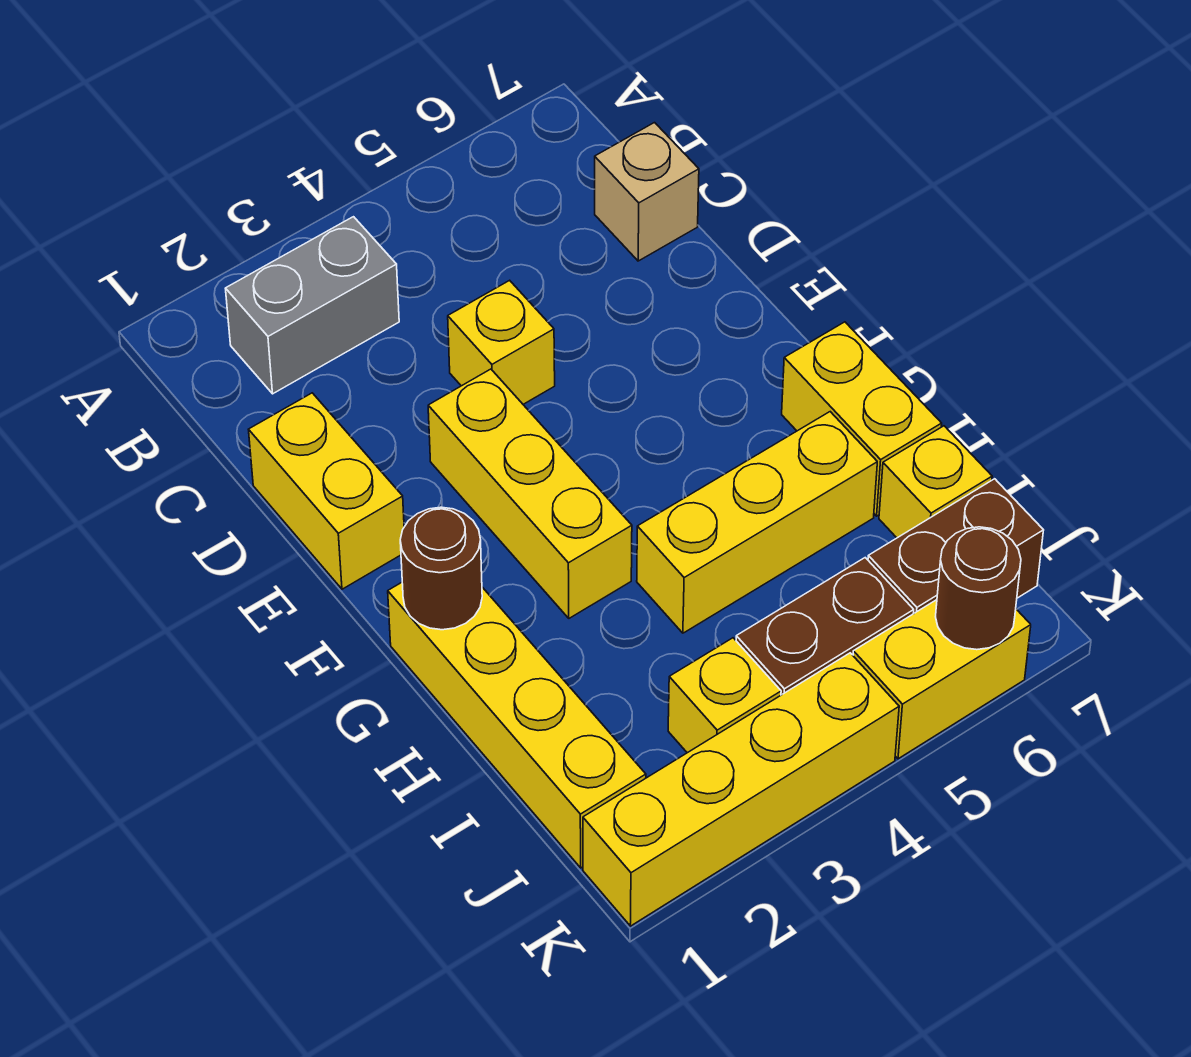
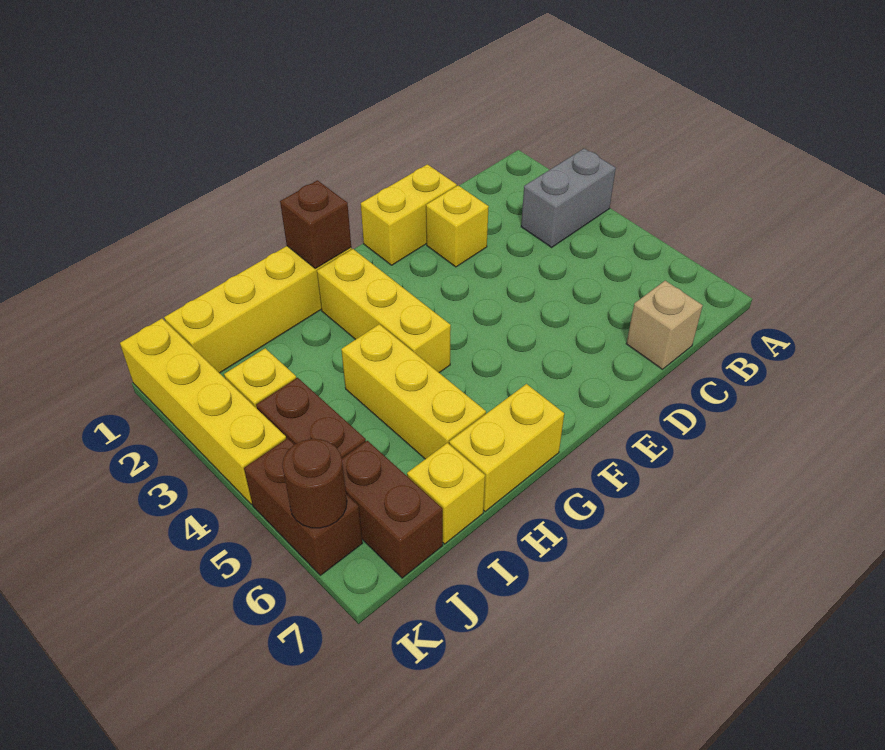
grey 1x2 brick [225,217,399,394] -> grey 1x2 brick turned to [521,148,616,247]
yellow 1x1 brick [448,280,555,404] -> yellow 1x1 brick moved to [426,186,489,267]
yellow 1x3 brick [428,369,632,618] -> yellow 1x3 brick turned to [317,249,451,373]
brown 1x1 round brick [400,507,482,630] -> brown 1x1 brick [280,180,351,268]
yellow 1x2 brick [853,600,1031,759] -> brown 1x2 brick [244,438,363,575]

